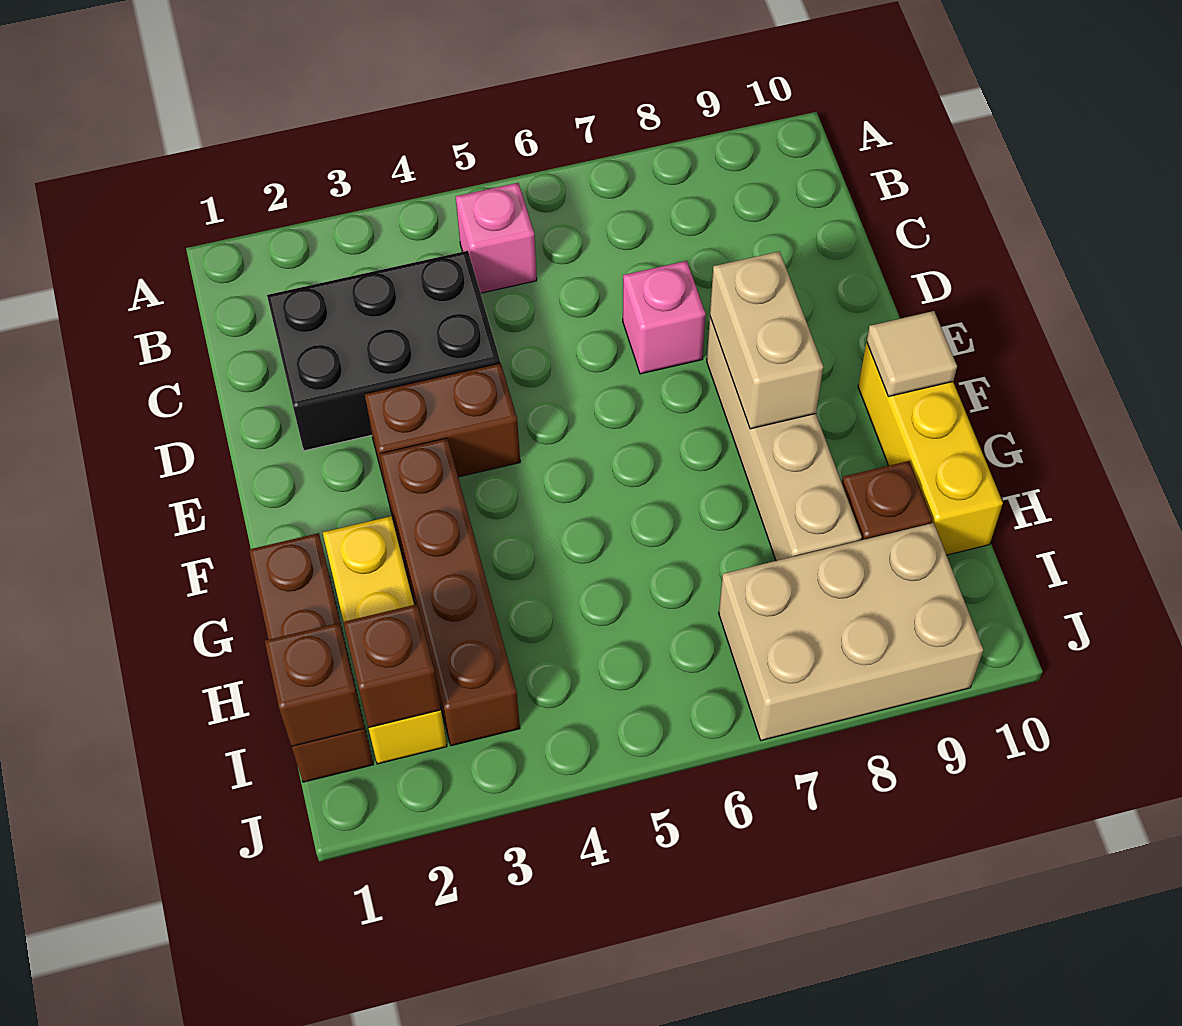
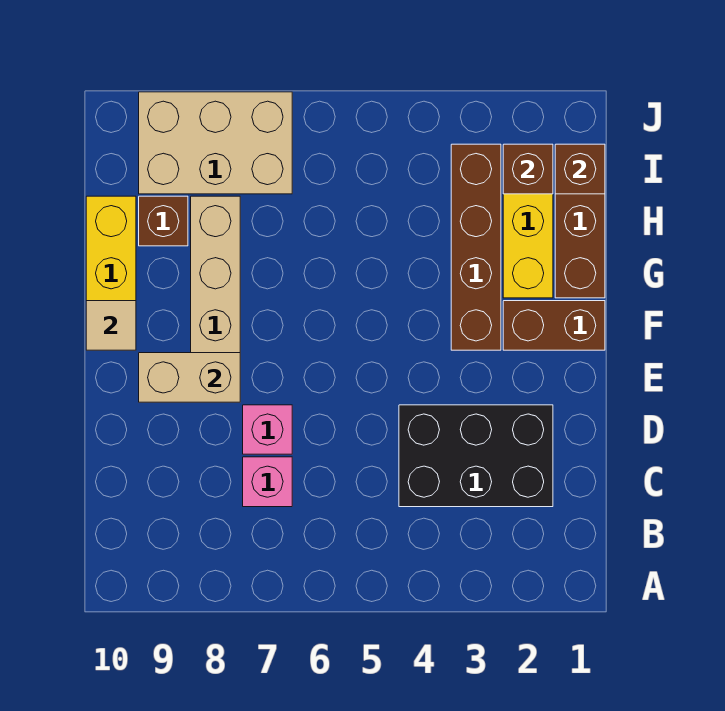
pink 1x1 brick [456,183,537,293] -> pink 1x1 brick moved to [243,457,292,507]
brown 1x2 brick [365,363,520,489] -> brown 1x2 brick moved to [503,301,605,350]
tan 1x2 brick [710,251,823,429] -> tan 1x2 brick turned to [139,353,240,402]

